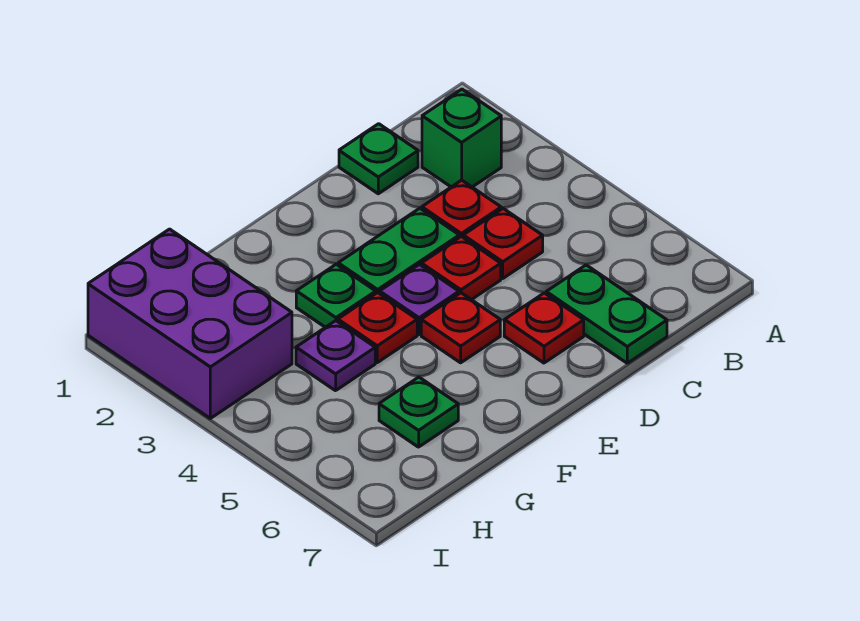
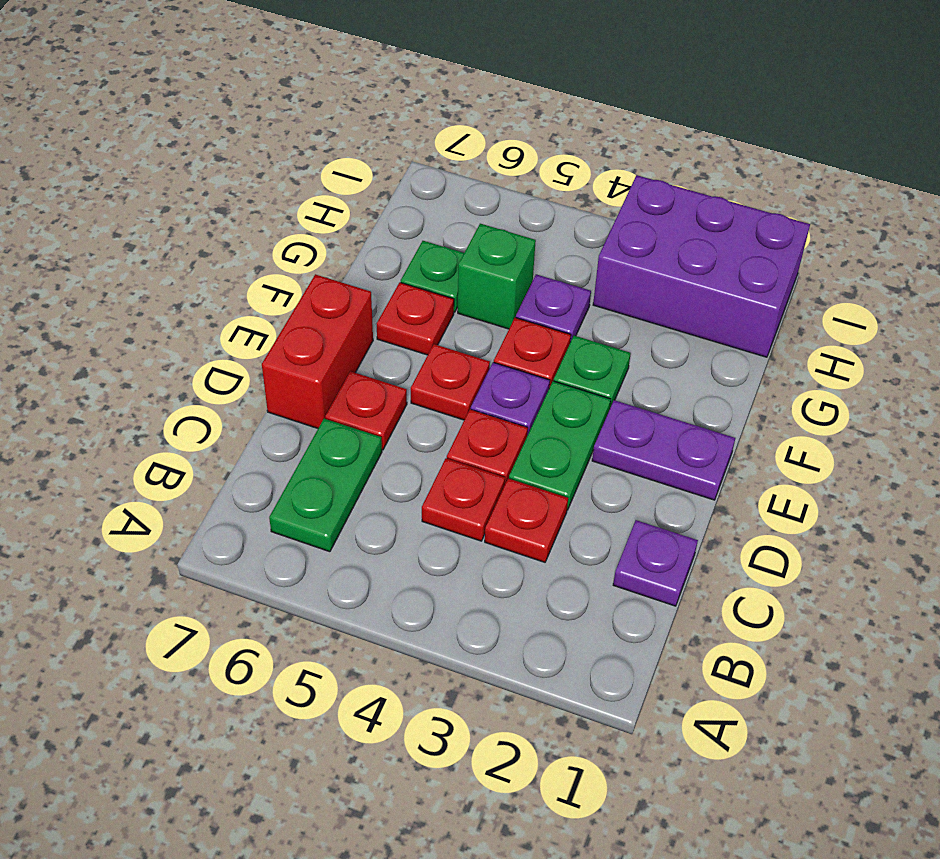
green 1x1 brick [422,89,501,187] -> green 1x1 brick moved to [458,224,536,329]
green 1x1 plate [339,124,418,194] -> purple 1x1 plate [613,520,698,606]
green 1x2 plate [546,265,667,363] -> green 1x2 plate turned to [269,419,382,552]
none -> red 1x2 brick [262,274,373,428]
none -> purple 1x2 plate [592,400,735,500]
none -> red 1x1 plate [377,282,454,355]

